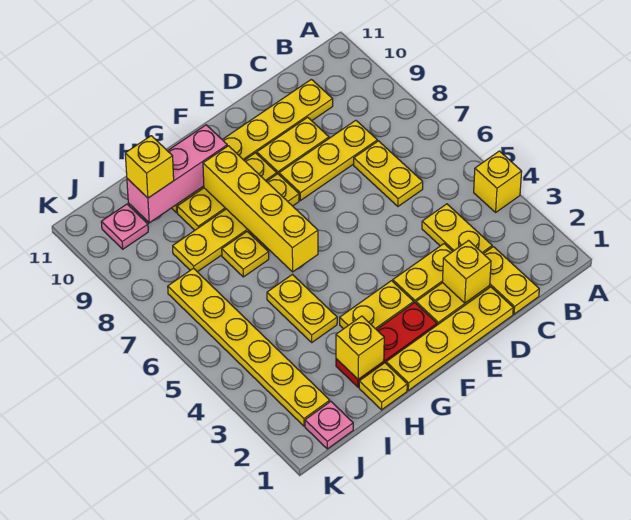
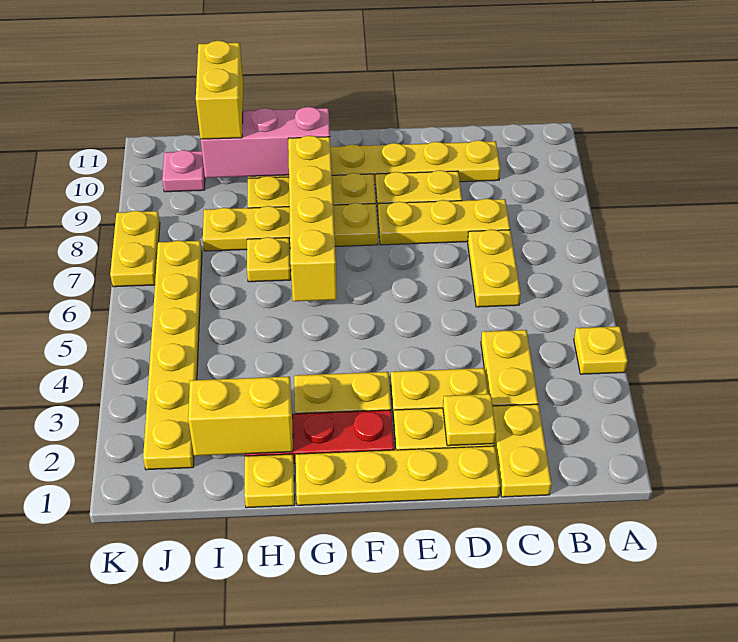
yellow 1x1 brick [474,151,522,212] -> yellow 1x1 plate [574,326,628,374]
yellow 1x1 brick [442,241,491,303] -> yellow 1x1 plate [443,394,496,446]
yellow 1x1 brick [336,316,384,379] -> yellow 1x2 brick [188,377,293,456]
yellow 1x2 plate [267,275,337,342] -> yellow 1x2 plate moved to [110,211,160,287]
yellow 1x1 brick [125,136,174,198] -> yellow 1x2 brick [196,41,243,139]
pink 1x1 plate [305,402,353,449] -> none

